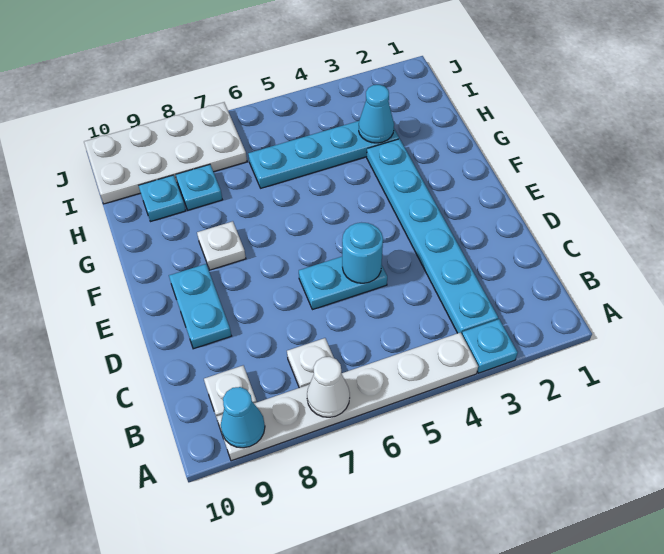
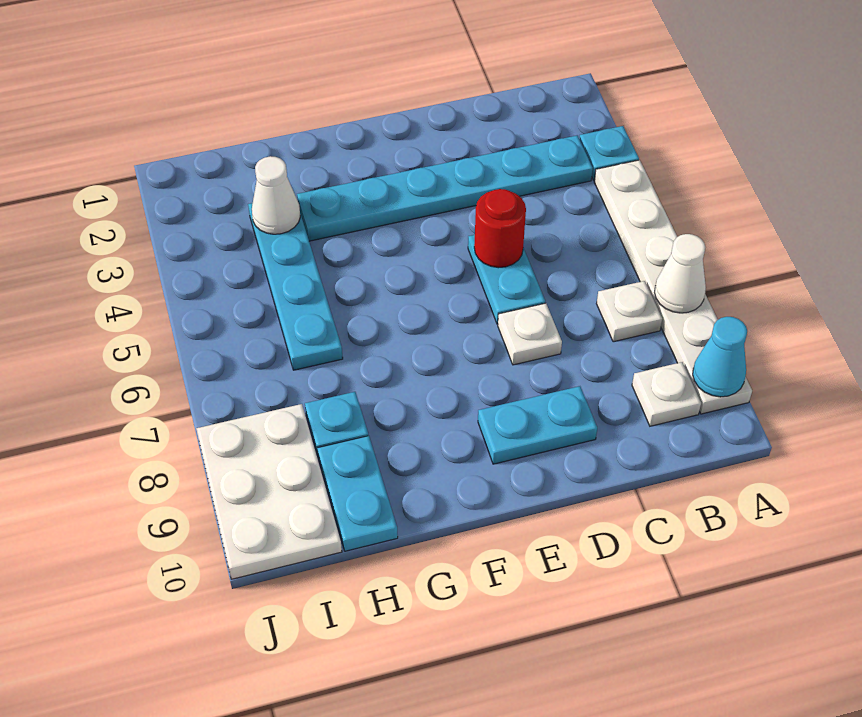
cyan 1x1 round brick [342,223,383,283] -> red 1x1 round brick [474,189,526,268]
white 1x1 plate [197,221,246,270] -> white 1x1 plate moved to [498,303,562,365]
cyan 1x1 cone [359,85,394,143] -> white 1x1 cone [252,156,300,234]
cyan 1x1 plate [139,175,186,222] -> cyan 1x2 plate [317,436,398,551]
white 2x4 plate [84,102,247,204] -> white 2x3 plate [196,404,342,579]

